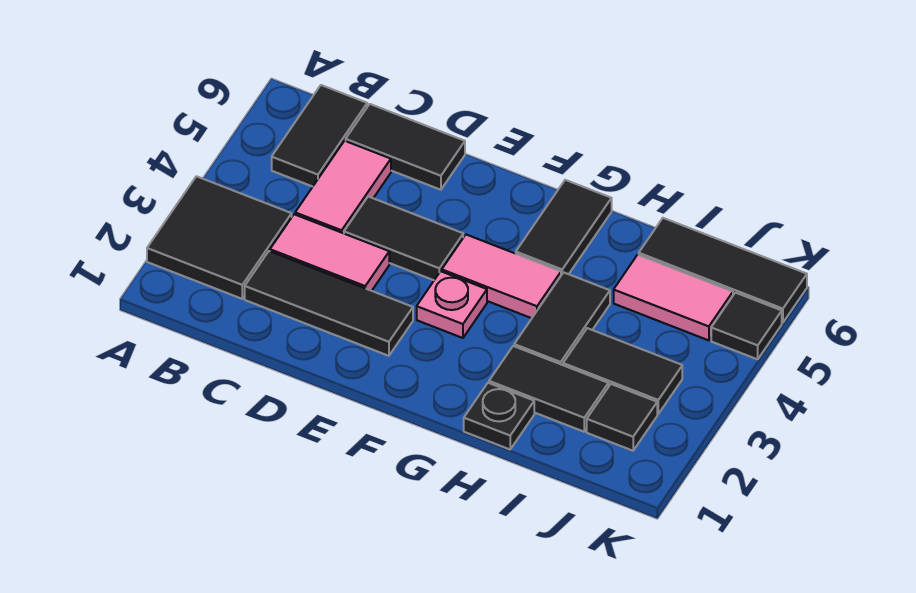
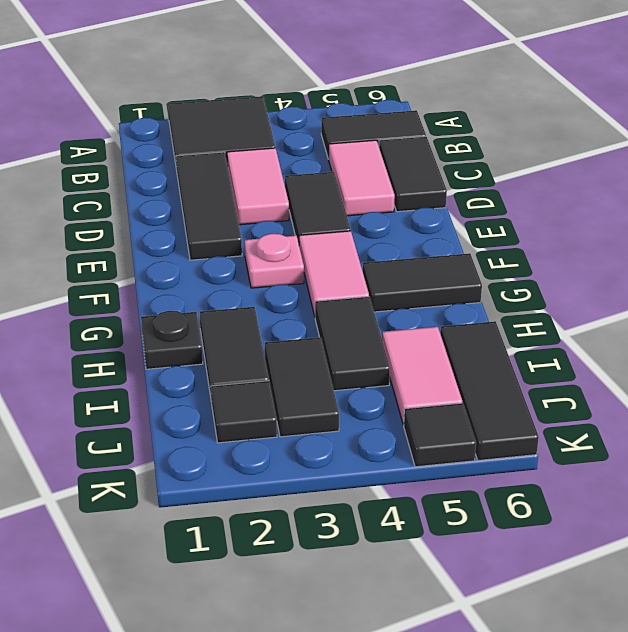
pink 1x2 tile [295,141,391,233] -> pink 1x2 tile turned to [329,140,395,216]
black 1x2 tile [514,272,610,365] -> black 1x2 tile turned to [315,297,390,391]

